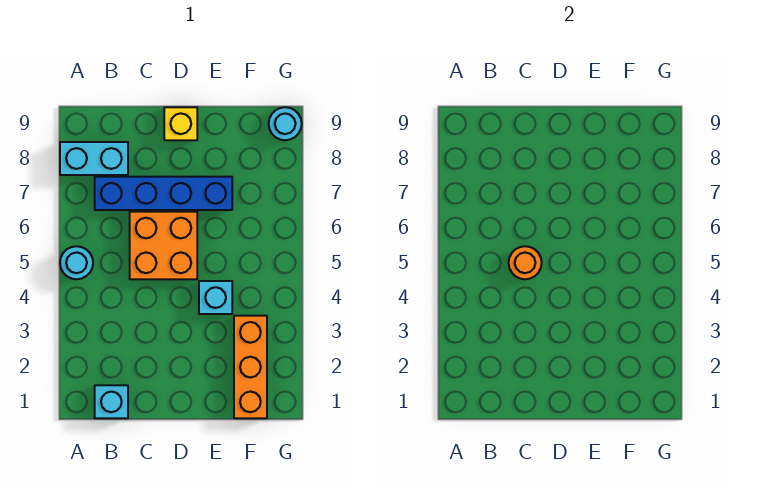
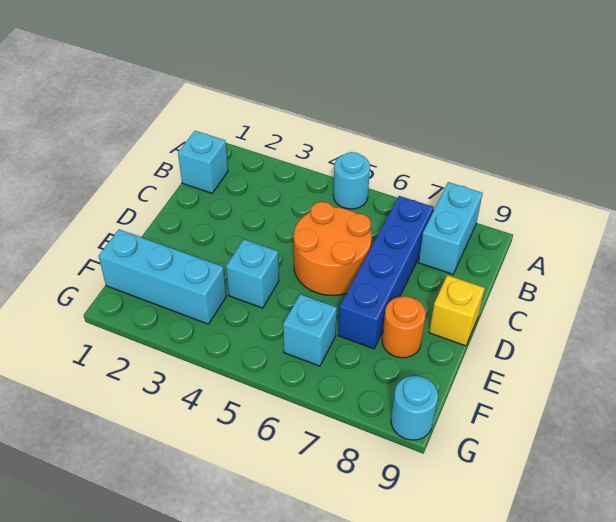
orange 2x2 brick [130,212,197,279] -> orange 2x2 round brick [294,202,372,296]
orange 1x1 round brick [509,246,542,279] -> orange 1x1 round brick moved to [382,296,426,358]
orange 1x3 brick [234,316,267,418] -> cyan 1x3 brick [99,230,226,324]
none -> cyan 1x1 brick [283,294,337,366]

